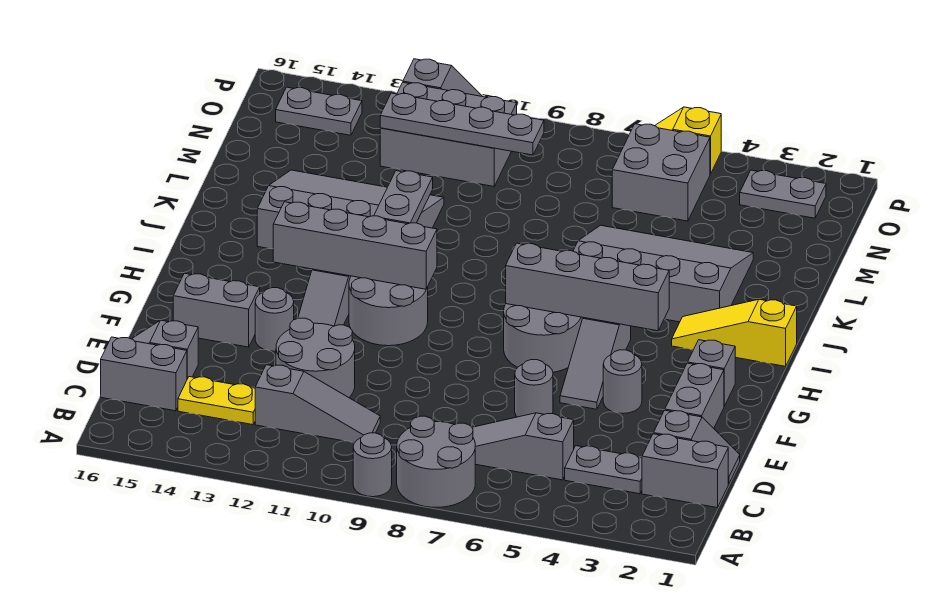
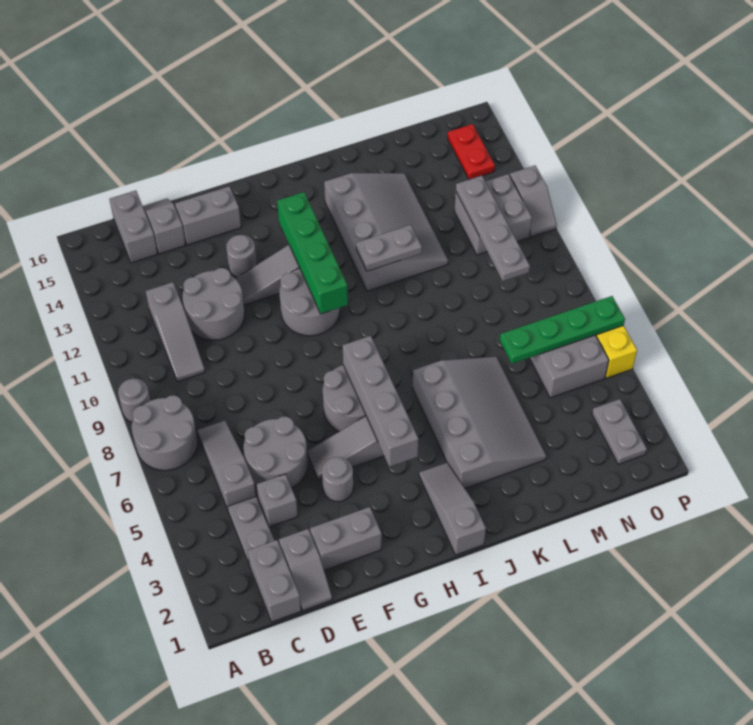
yellow 1x2 plate [178,377,255,425] -> none
grey 1x1 round brick [515,360,553,417] -> grey 2x2 round brick [244,416,308,488]
grey 1x2 brick [173,273,260,347] -> grey 1x2 brick turned to [175,186,241,245]
grey 1x1 brick [688,340,735,406] -> grey 1x1 brick moved to [257,474,298,527]
grey 1x4 brick [273,202,437,289] -> green 1x4 brick [277,192,348,314]
yellow 1x3 slope [672,299,797,366] -> grey 1x3 slope [419,463,486,555]
none -> green 1x4 plate [500,296,625,364]
grey 2x3 brick [380,82,517,186] -> grey 2x2 brick [454,174,532,255]
grey 1x2 plate [276,87,362,135] -> red 1x2 plate [448,124,495,179]

